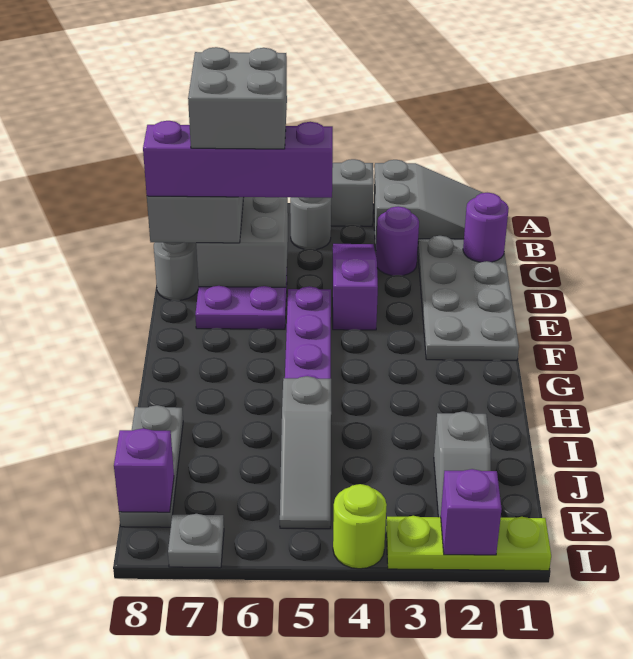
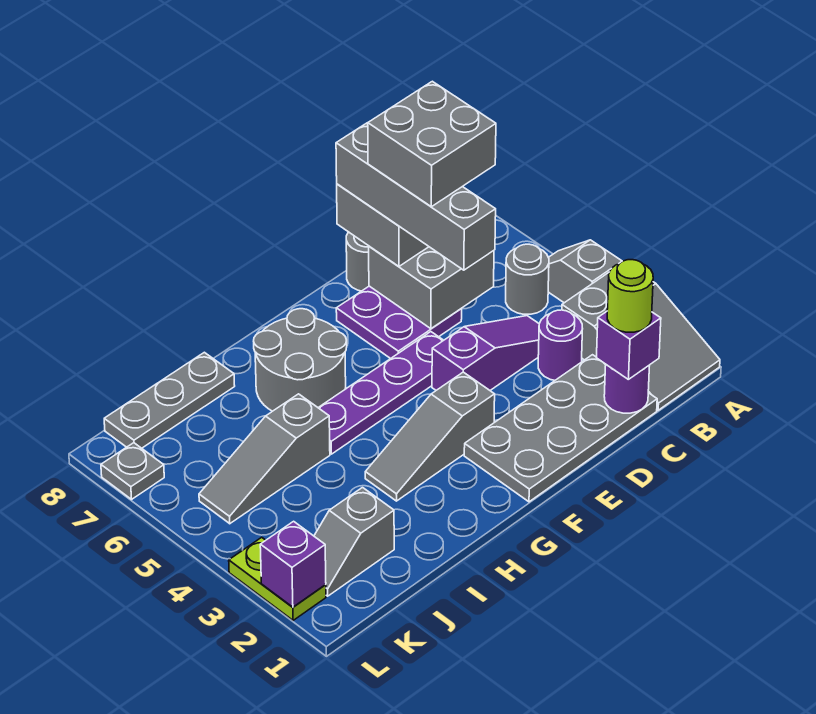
purple 1x4 brick [143,121,333,198] -> grey 1x4 brick [336,123,496,270]
none -> grey 1x3 slope [365,372,495,501]
none -> grey 2x2 round brick [254,309,347,411]
purple 1x1 brick [114,428,174,512] -> purple 1x1 brick moved to [597,312,661,379]
lime 1x3 plate [386,516,551,571] -> lime 1x2 plate [229,537,326,620]
lime 1x1 round brick [333,484,387,569] -> lime 1x1 round brick moved to [607,260,653,332]

